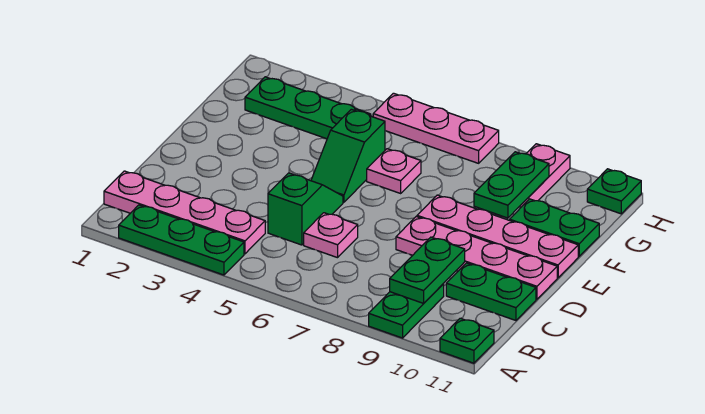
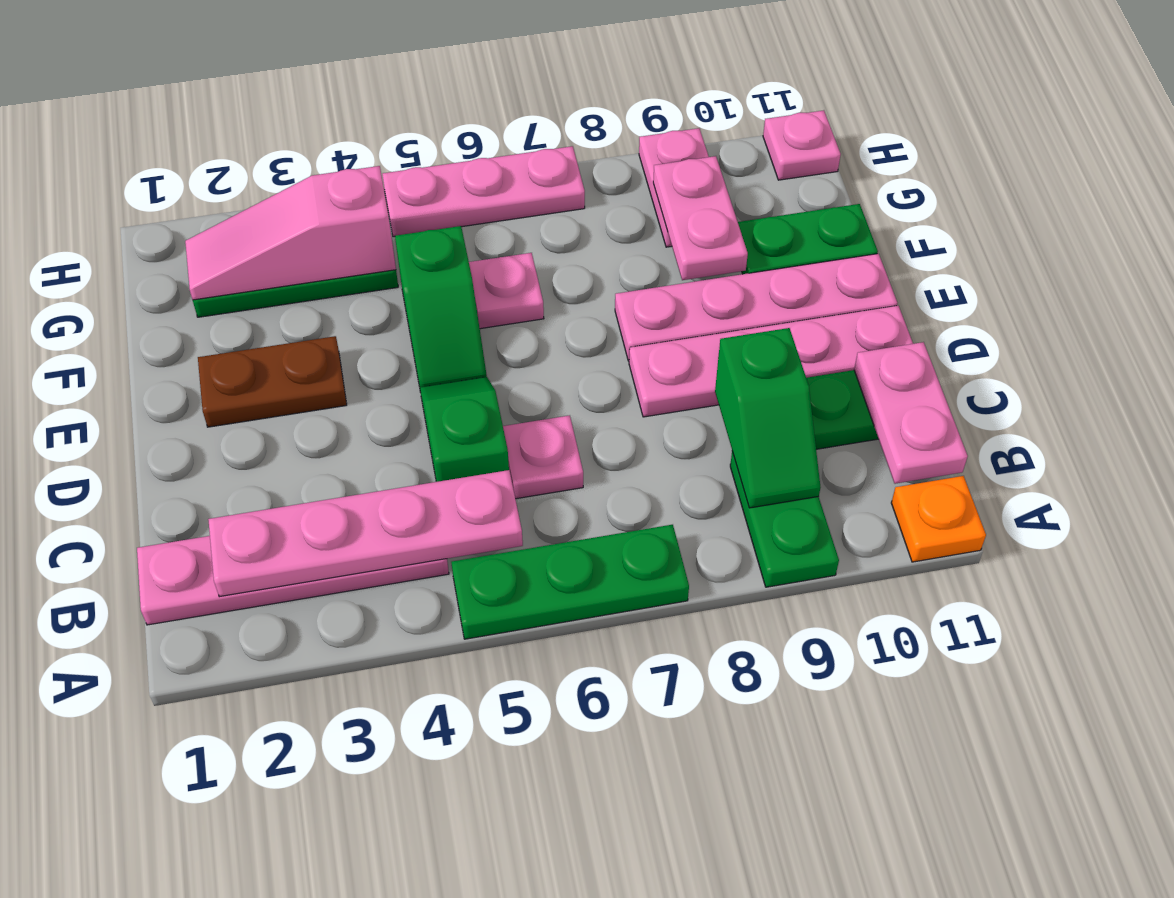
green 1x3 plate [119,205,244,275] -> green 1x3 plate moved to [451,525,689,639]
green 1x1 plate [440,318,494,363] -> orange 1x1 plate [891,476,986,562]
none -> pink 1x4 plate [208,470,523,597]
green 1x2 plate [390,237,465,303] -> green 1x2 slope [715,328,820,508]
none -> pink 1x2 plate [854,342,968,484]
none -> brown 1x2 plate [198,336,347,427]
green 1x2 plate [474,152,549,218] -> pink 1x2 plate [653,156,748,280]
none -> pink 1x3 slope [185,166,396,300]
green 1x1 plate [587,169,641,214] -> pink 1x1 plate [763,110,841,180]

